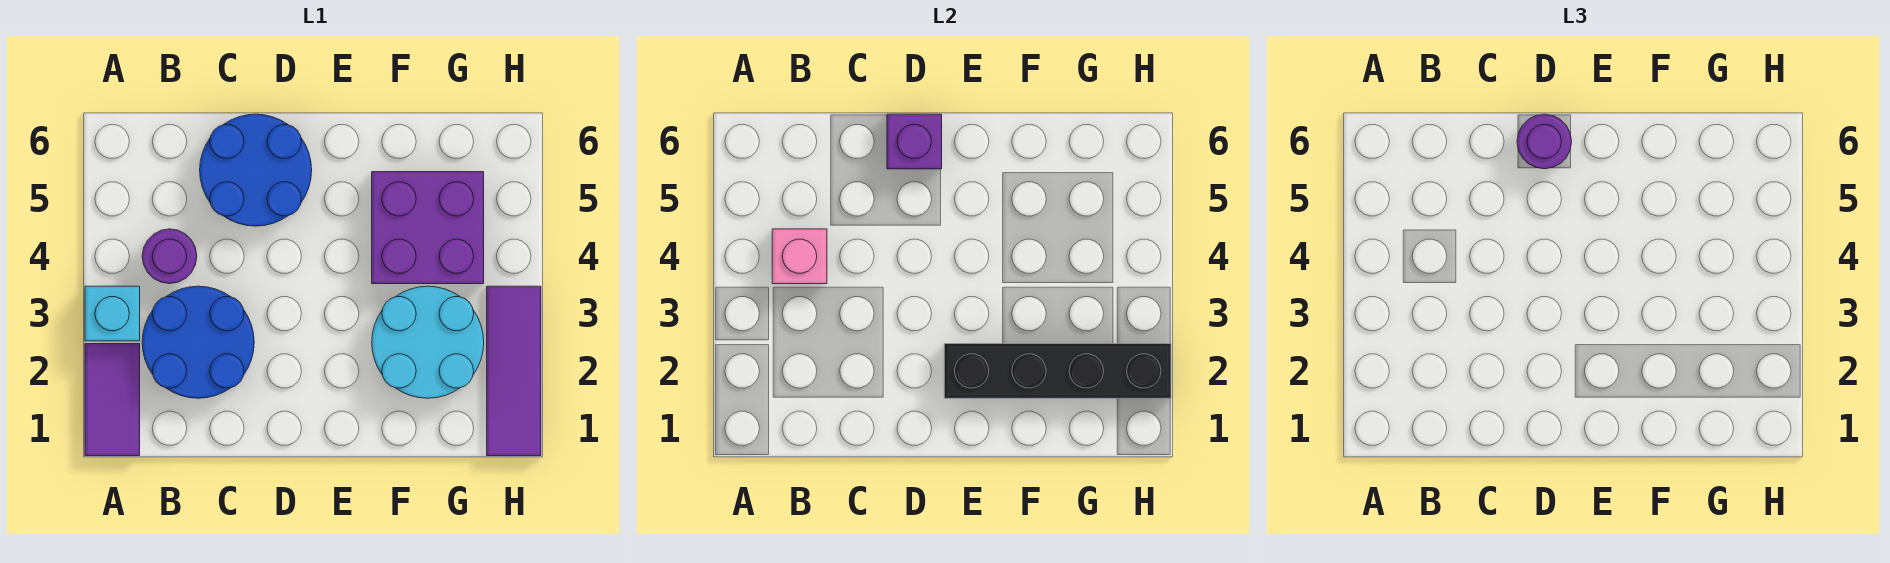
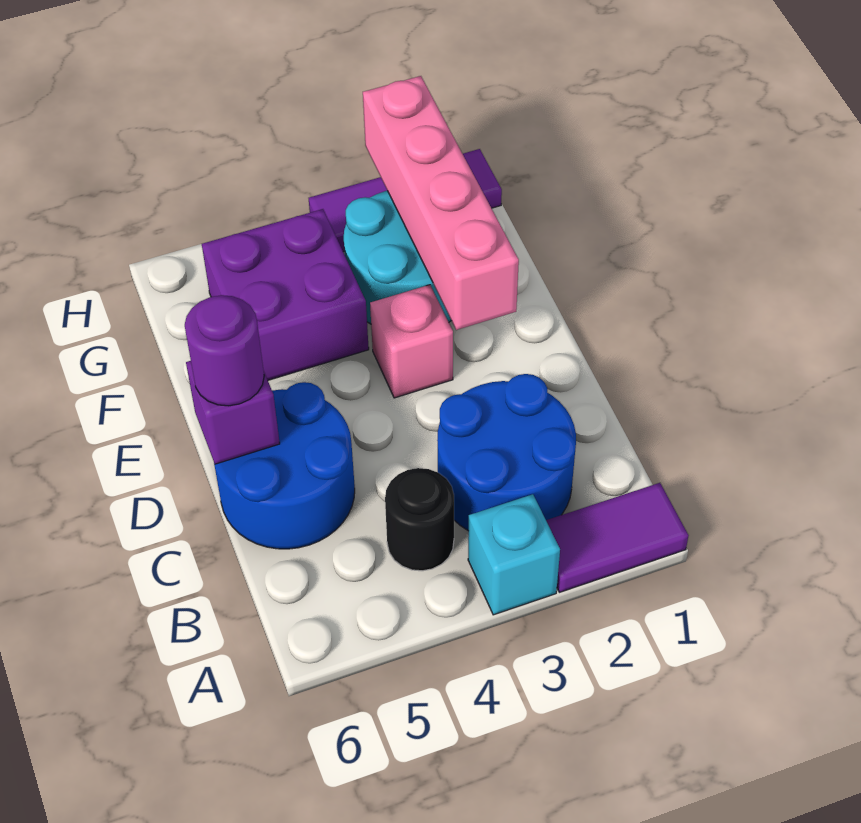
purple 1x1 round brick [142,229,197,284] -> black 1x1 round brick [385,468,454,571]
pink 1x1 brick [772,229,827,284] -> pink 1x1 brick moved to [370,285,453,398]
black 1x4 brick [944,344,1171,398] -> pink 1x4 brick [363,76,519,330]

